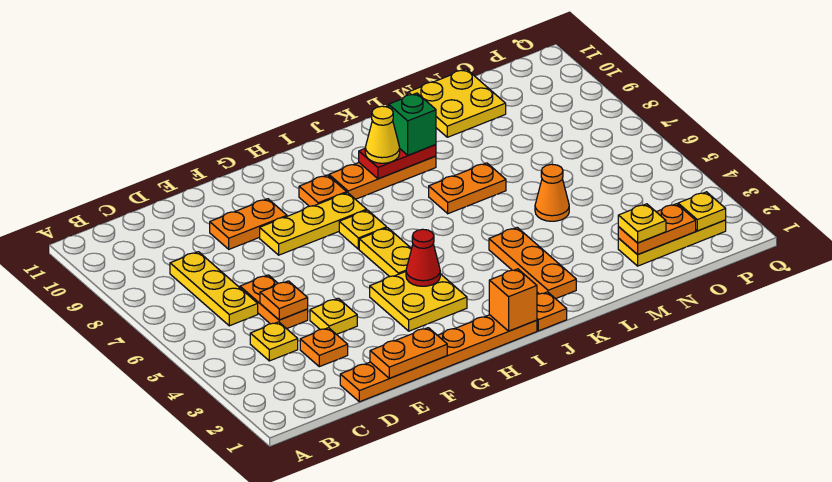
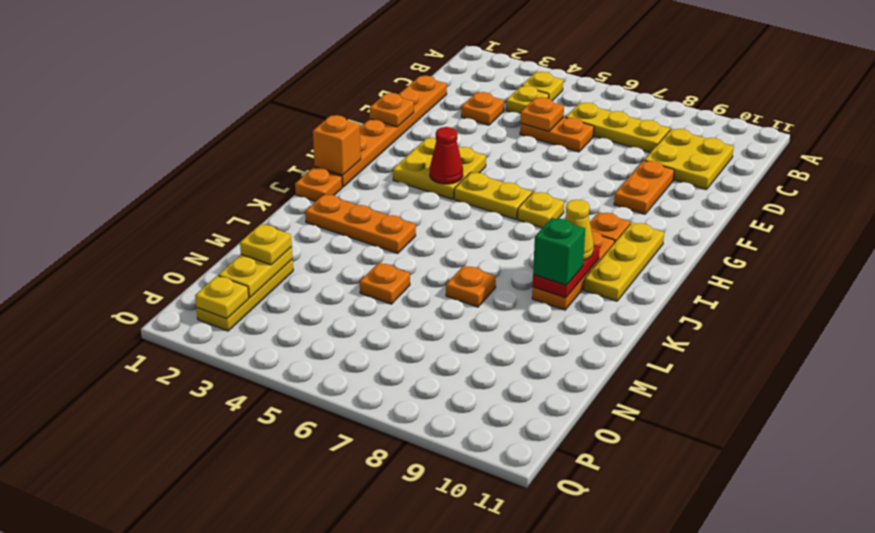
orange 1x2 plate [370,328,447,378] -> orange 1x1 plate [370,93,414,127]
yellow 1x1 plate [310,298,357,334] -> yellow 1x1 plate moved to [522,72,563,101]
yellow 1x3 plate [260,193,367,255] -> yellow 1x3 plate moved to [584,222,664,301]
orange 1x2 plate [429,163,506,214] -> orange 1x1 plate [446,265,496,307]
orange 1x1 cone [535,164,569,221] -> orange 1x1 plate [360,263,410,304]
yellow 2x2 plate [408,69,506,137] -> yellow 2x2 plate moved to [644,129,734,190]
orange 1x2 plate [618,204,696,255] -> yellow 1x2 plate [218,247,293,298]

